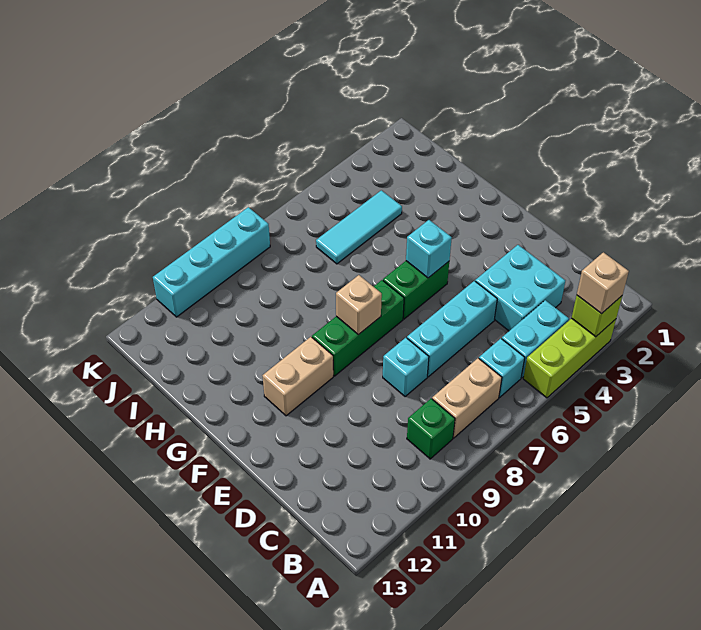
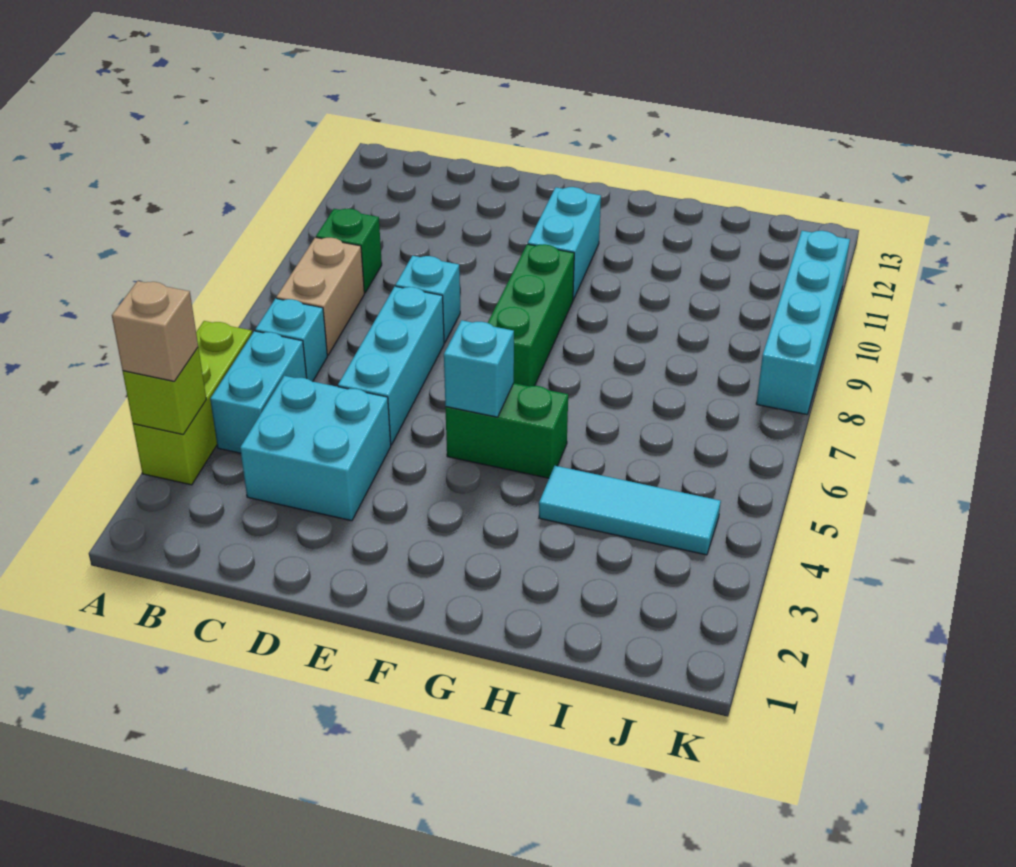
green 1x2 brick [383,261,449,319] -> green 1x2 brick turned to [445,383,568,478]
tan 1x1 brick [336,275,382,335] -> none
tan 1x2 brick [262,337,333,416] -> cyan 1x2 brick [528,187,601,300]
cyan 1x3 tile [316,190,402,264] -> cyan 1x3 tile turned to [539,466,721,555]

